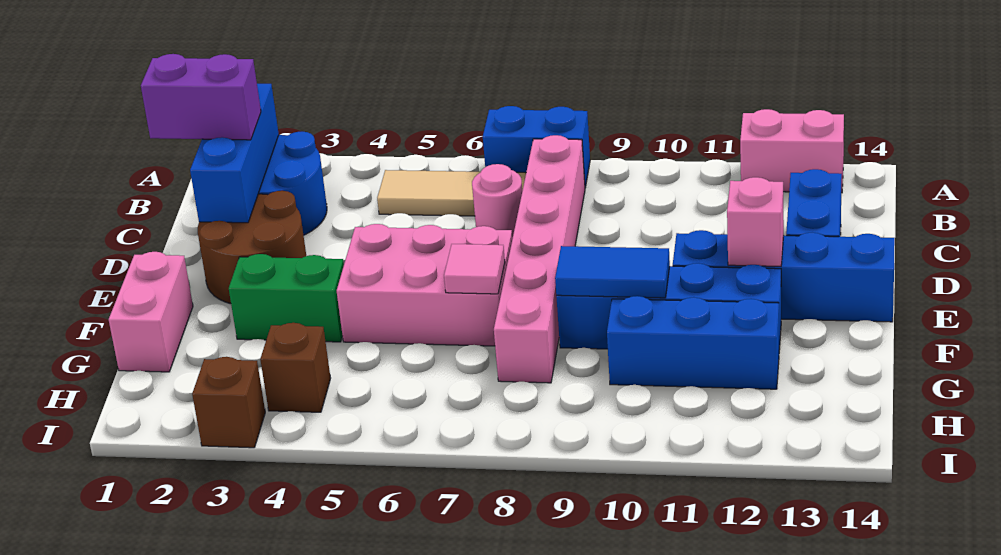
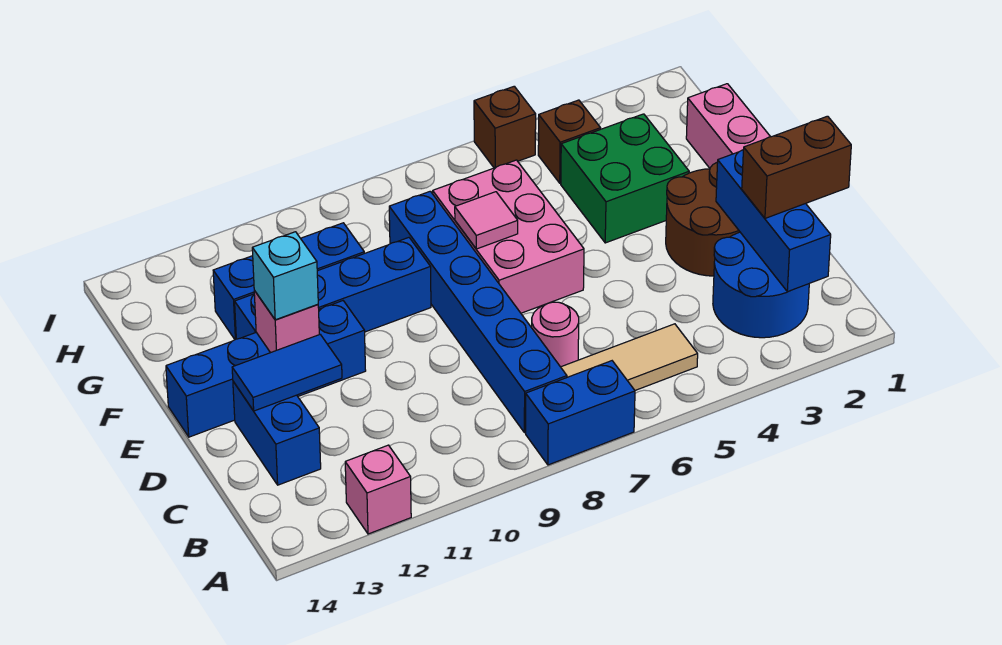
pink 1x2 brick [740,109,844,193] -> pink 1x1 brick [345,445,411,534]
pink 1x6 brick [494,135,585,383] -> blue 1x6 brick [389,191,567,433]
purple 1x2 brick [141,54,261,140] -> brown 1x2 brick [742,116,851,218]
pink 2x3 brick [337,224,512,346] -> pink 2x3 brick turned to [433,160,584,313]
none -> cyan 1x1 brick [252,232,318,320]
green 1x2 brick [229,254,344,342] -> green 2x2 brick [561,114,689,243]
blue 1x2 tile [555,246,670,298] -> blue 1x2 tile moved to [232,334,342,411]
brown 1x1 brick [192,357,265,448] -> brown 1x1 brick moved to [474,86,536,168]

